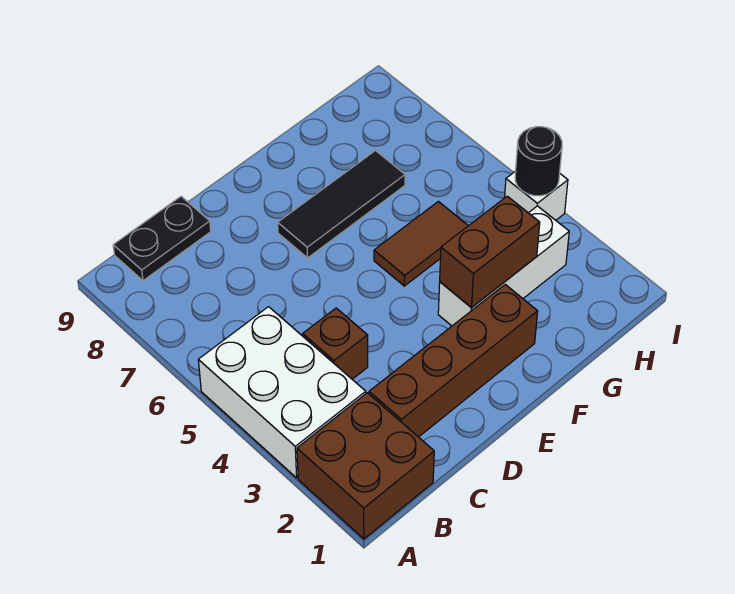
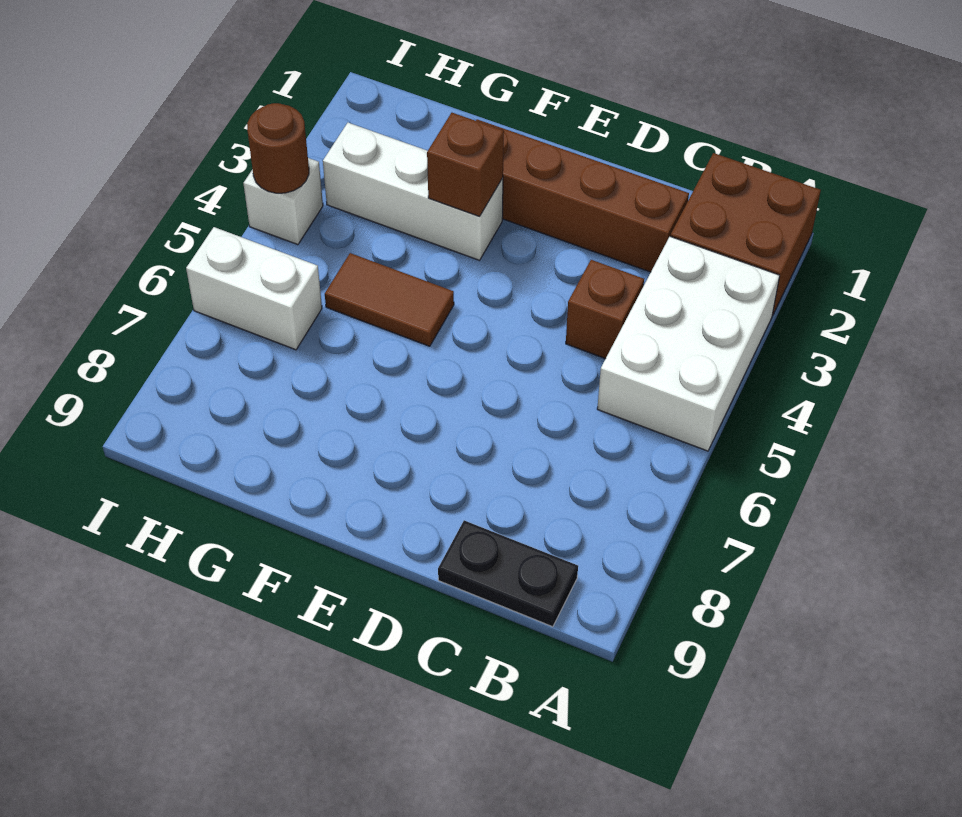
black 1x3 tile [278,151,405,258] -> none
brown 1x2 brick [440,196,540,308] -> brown 1x1 brick [427,113,504,216]
none -> white 1x2 brick [186,227,322,350]
black 1x1 round brick [515,127,562,196] -> brown 1x1 round brick [247,103,309,193]

